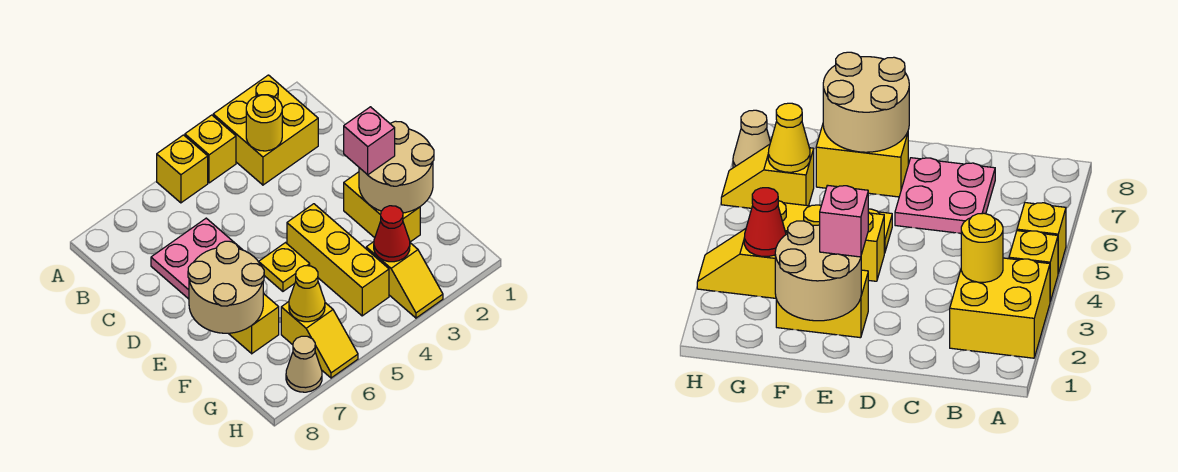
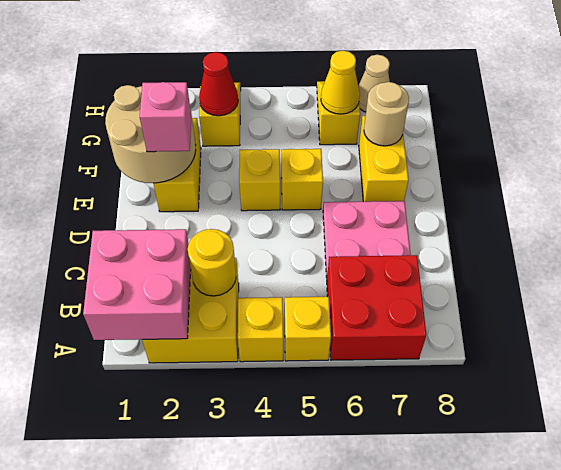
none -> pink 2x2 brick [83,229,191,340]
none -> red 2x2 brick [327,255,426,360]
yellow 1x3 brick [287,204,389,316] -> yellow 1x1 brick [239,149,280,211]
yellow 1x1 plate [259,243,310,291] -> yellow 1x1 brick [282,149,323,210]
tan 2x2 round brick [188,241,264,333] -> tan 1x1 round brick [364,82,409,146]

